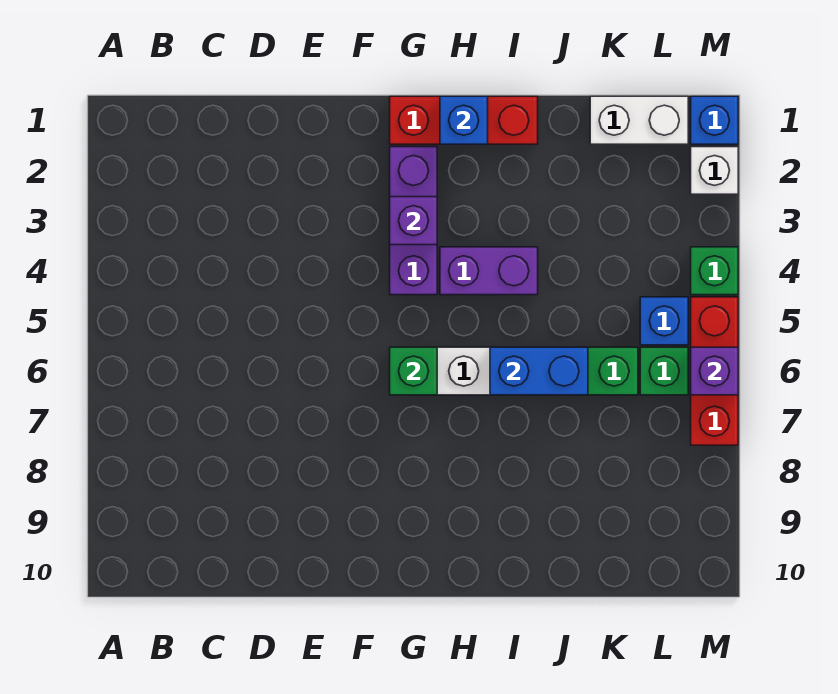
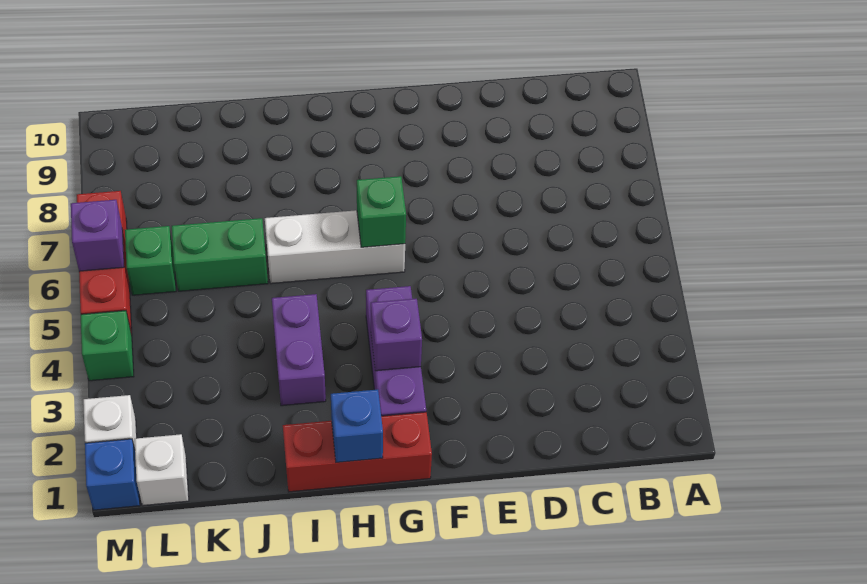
purple 1x2 brick [440,247,538,295] -> purple 1x2 brick turned to [272,294,326,406]
blue 1x2 brick [490,347,588,395] -> none
white 1x2 brick [590,96,688,144] -> white 1x1 brick [135,434,189,505]
blue 1x1 brick [640,297,688,345] -> none

